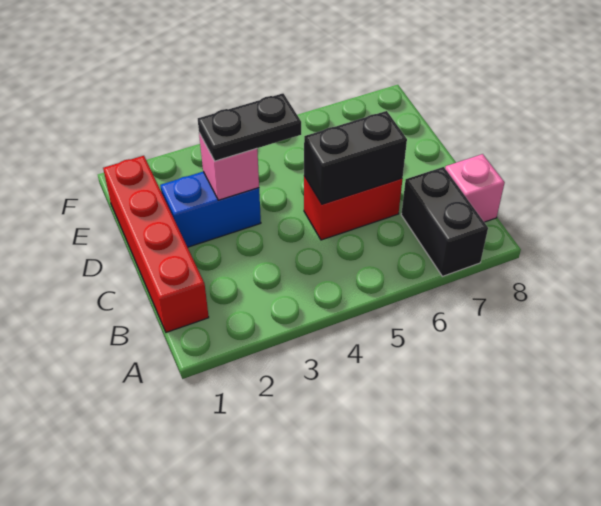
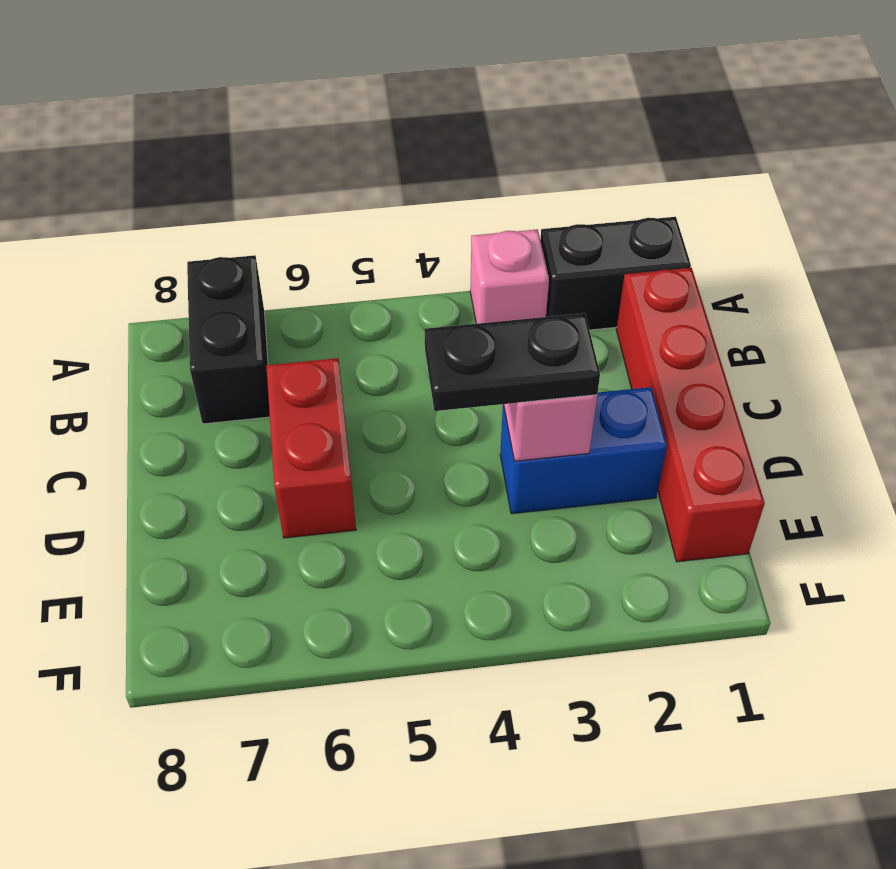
pink 1x1 brick [445,154,505,222] -> pink 1x1 brick moved to [470,229,549,324]
red 1x2 brick [304,176,403,240] -> red 1x2 brick turned to [266,358,356,538]
black 1x2 brick [304,111,407,204] -> black 1x2 brick moved to [540,217,691,330]

